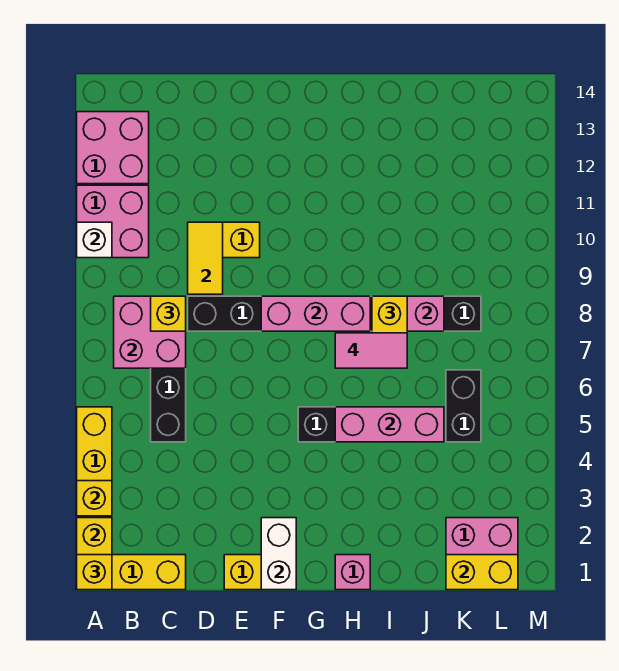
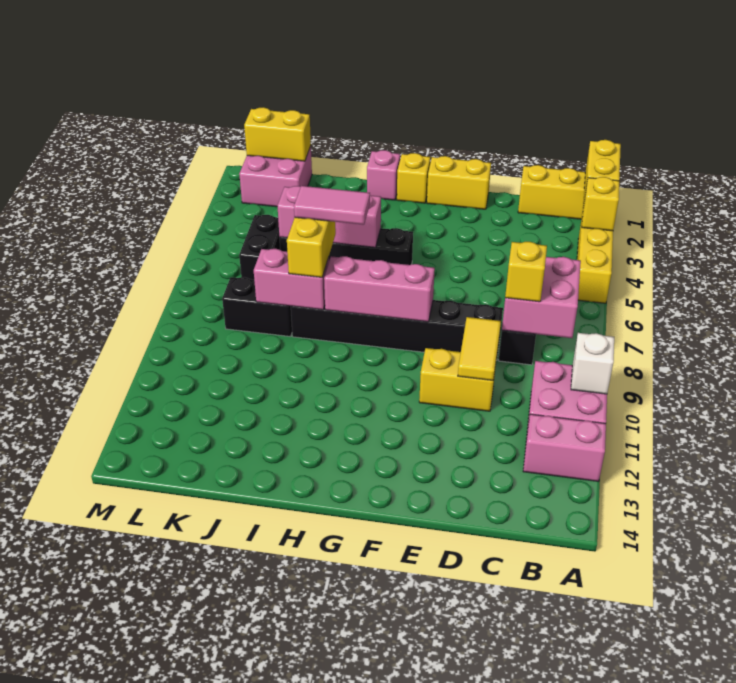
yellow 1x1 brick [77,555,112,590] -> yellow 1x1 brick moved to [397,153,430,203]
pink 2x2 brick [77,112,149,184] -> pink 1x2 brick [523,414,606,481]
white 1x2 brick [261,518,296,590] -> none

